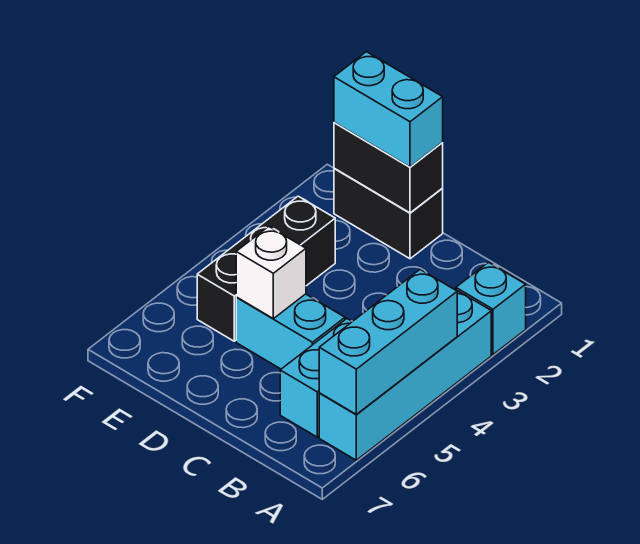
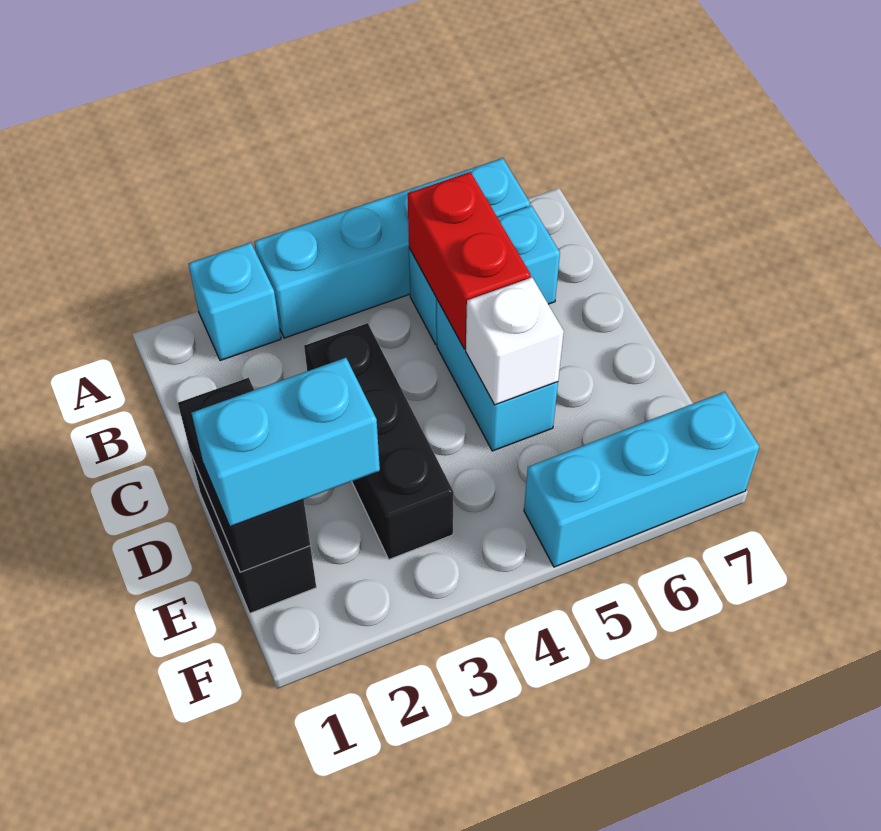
cyan 1x3 brick [319,269,457,414] -> cyan 1x3 brick moved to [524,392,759,567]
none -> red 1x2 brick [408,172,531,349]
cyan 1x2 brick [334,52,443,167] -> cyan 1x2 brick turned to [192,358,380,527]
black 1x3 brick [197,196,335,341] -> black 1x3 brick turned to [304,323,454,559]

